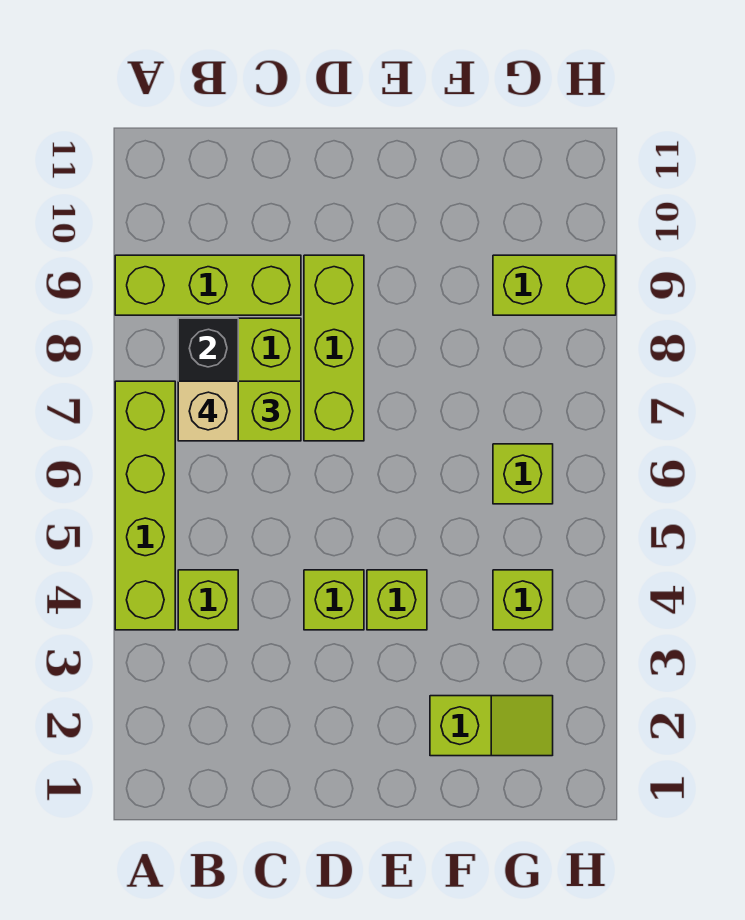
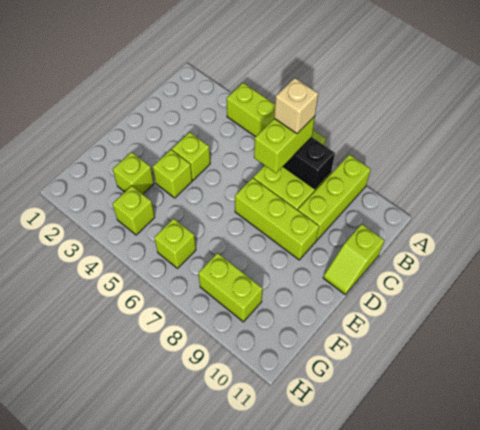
lime 1x1 brick [178,570,238,630] -> lime 1x1 brick moved to [113,152,154,194]
lime 1x2 slope [430,696,553,756] -> lime 1x2 slope moved to [323,224,384,295]
lime 1x2 brick [493,255,616,315] -> lime 1x2 brick turned to [198,253,263,322]

